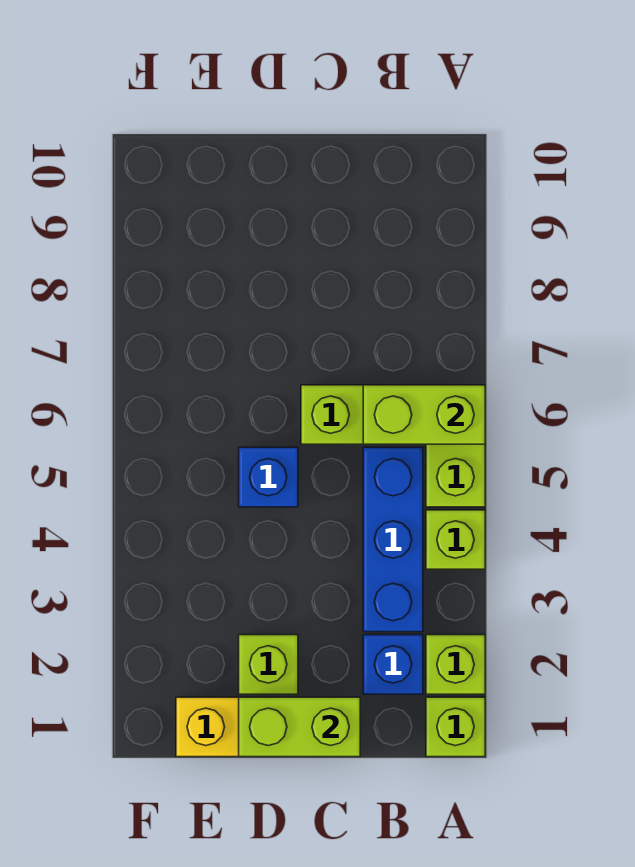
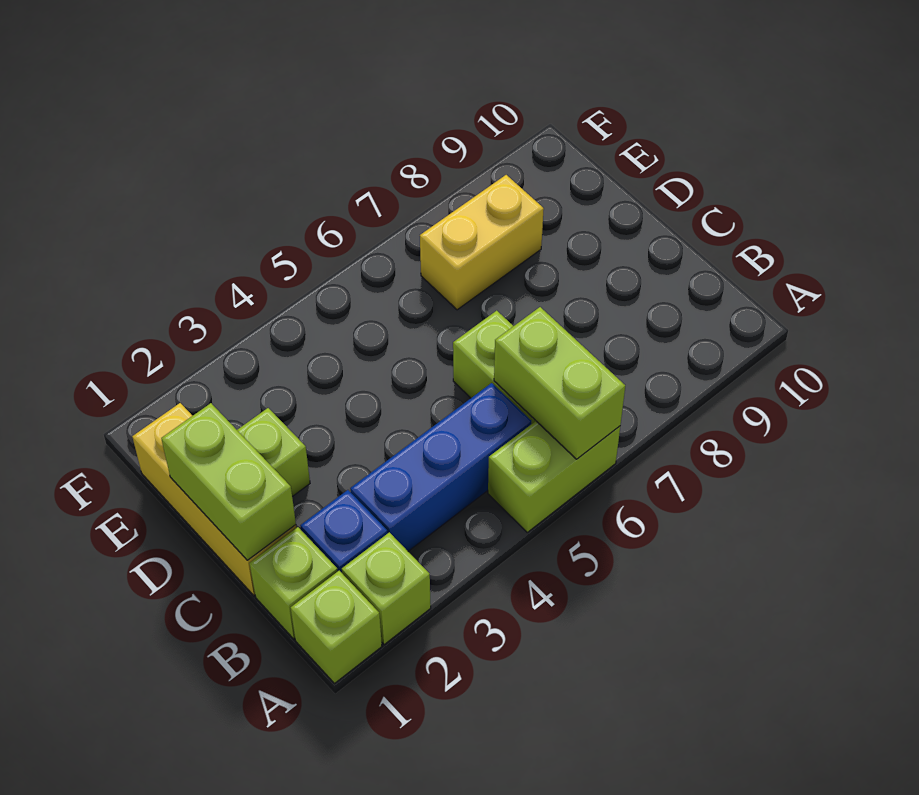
lime 1x1 brick [426,510,485,569] -> lime 1x1 brick moved to [250,527,338,639]
blue 1x1 brick [239,447,298,507] -> none
none -> yellow 1x2 brick [420,175,544,310]

